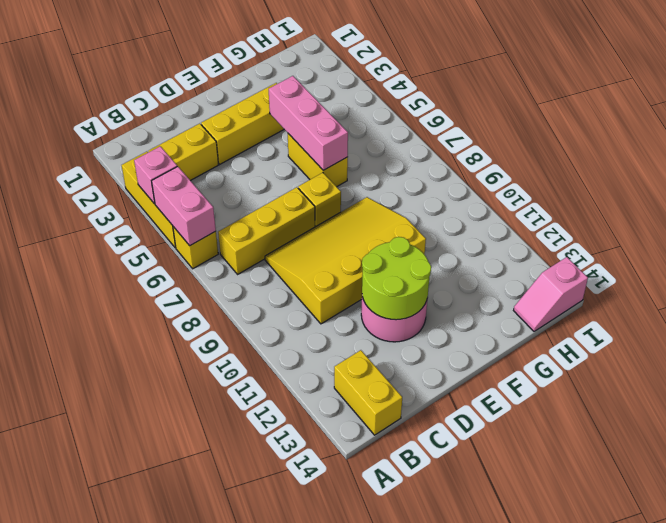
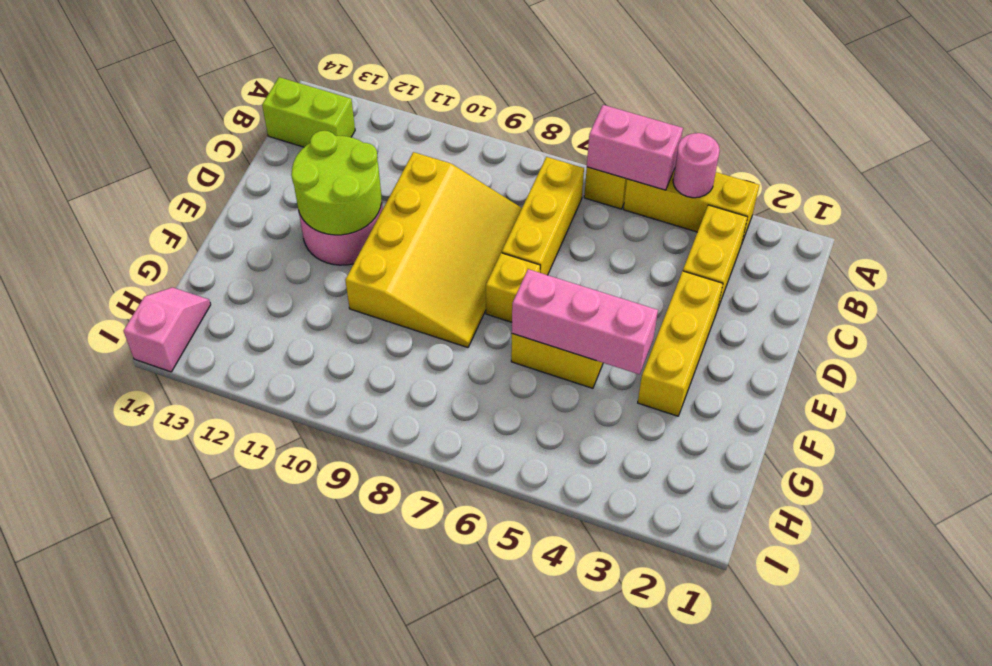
pink 1x1 brick [134,146,177,204] -> pink 1x1 round brick [673,133,720,198]
yellow 1x2 brick [334,350,402,435] -> lime 1x2 brick [262,77,355,147]

